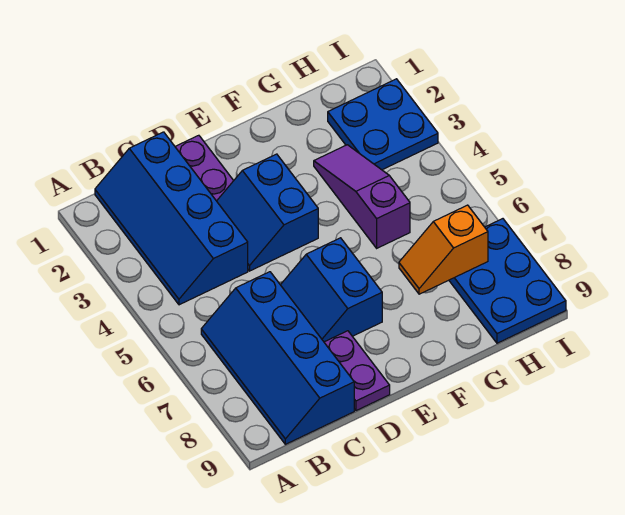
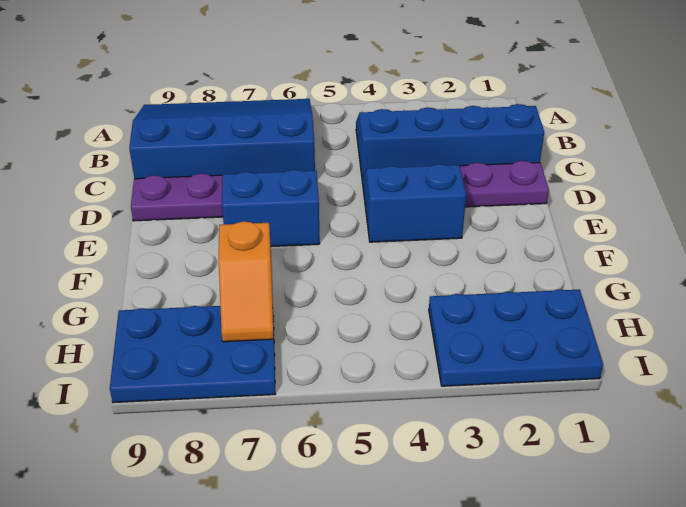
blue 2x4 slope [201,272,354,444] -> blue 3x4 slope [129,99,315,179]
purple 1x3 slope [314,145,410,248] -> none
orange 1x2 slope [399,205,488,294] -> orange 1x2 slope turned to [219,221,274,342]
blue 2x2 plate [328,79,438,170] -> blue 2x3 plate [429,289,603,386]

